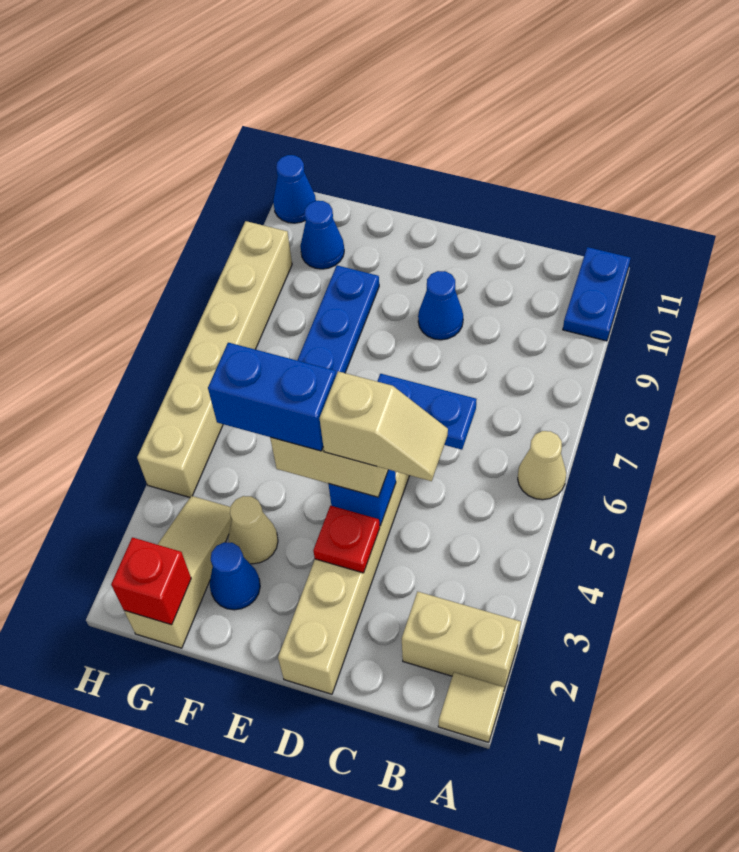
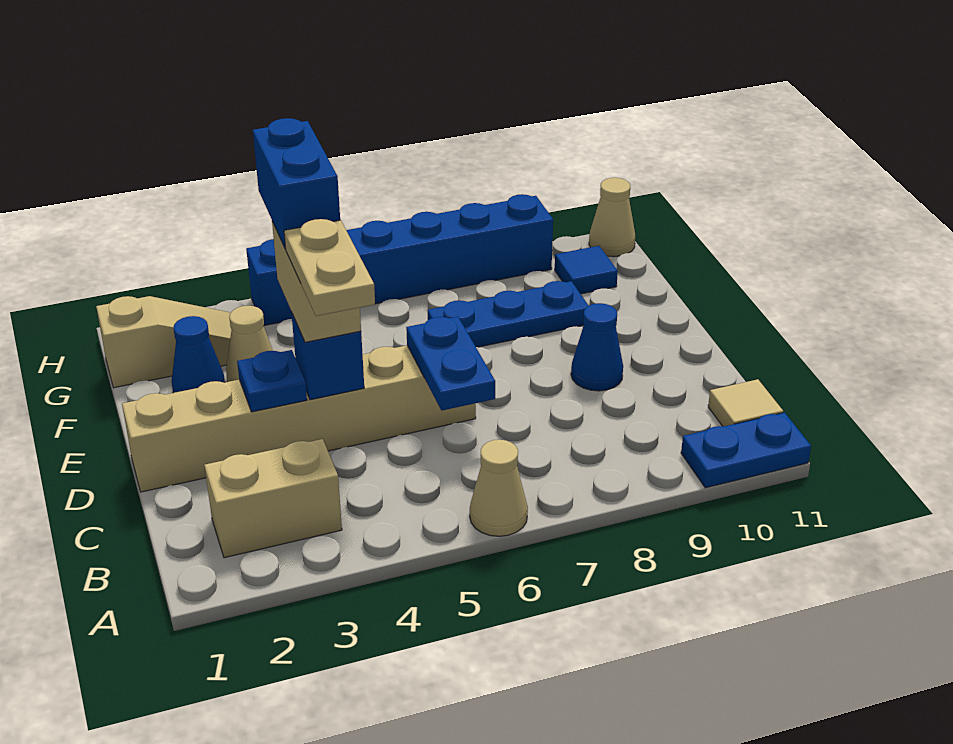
tan 1x1 tile [438,672,504,742] -> tan 1x1 tile moved to [708,379,783,427]
tan 1x2 brick [402,592,521,689] -> tan 1x2 brick turned to [204,439,342,558]
tan 1x2 slope [320,371,448,481] -> tan 1x2 plate [284,219,375,316]
red 1x1 plate [313,506,380,573] -> blue 1x1 plate [237,350,307,412]
red 1x1 brick [111,537,191,625] -> none
blue 1x1 cone [300,201,344,269] -> blue 1x1 tile [555,246,618,294]
tan 1x6 brick [137,221,292,497] -> blue 1x6 brick [246,194,553,326]
blue 1x1 cone [273,155,316,223] -> tan 1x1 cone [589,178,635,257]

